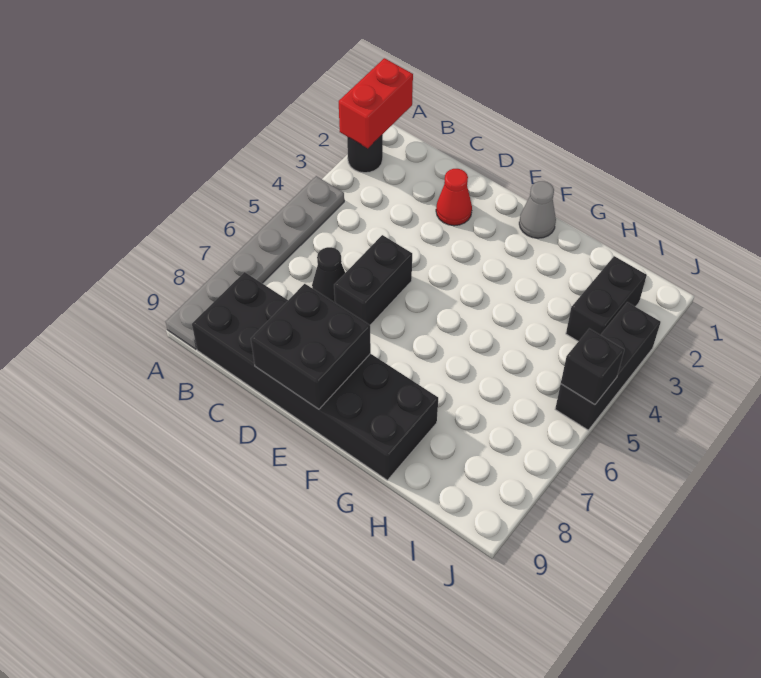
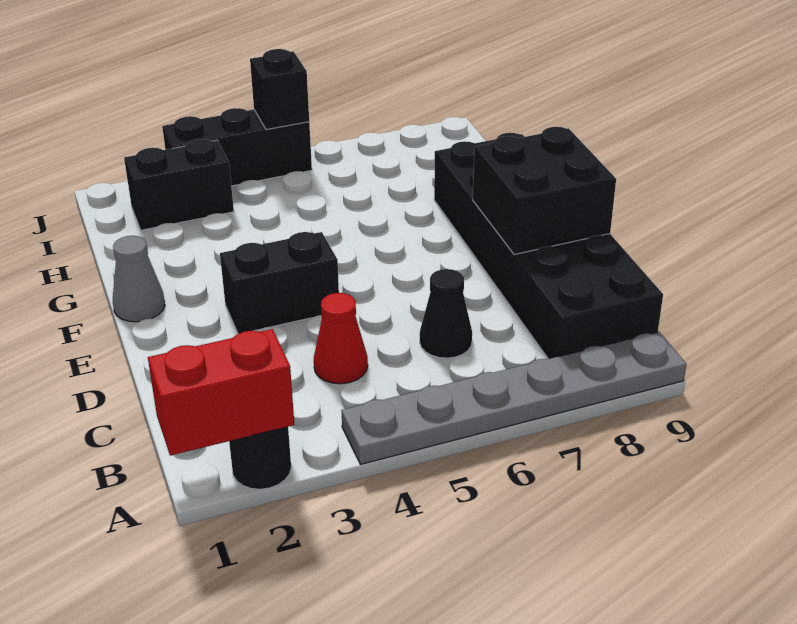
red 1x1 cone [436,169,472,226] -> red 1x1 cone moved to [314,293,368,384]
black 1x2 brick [334,235,412,325] -> black 1x2 brick moved to [220,232,339,334]

